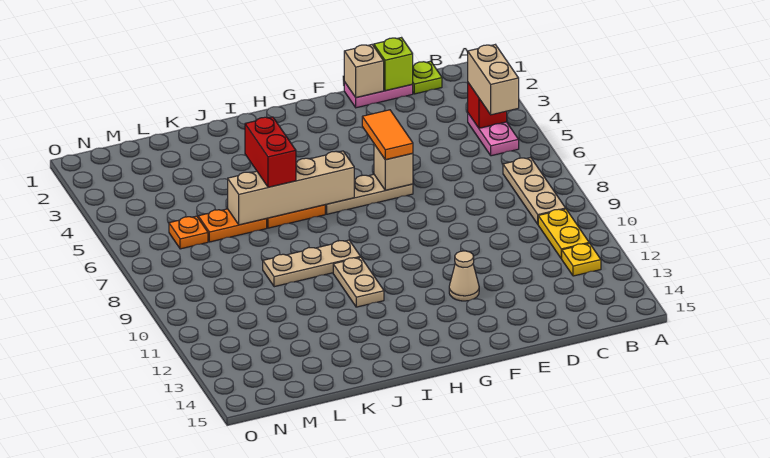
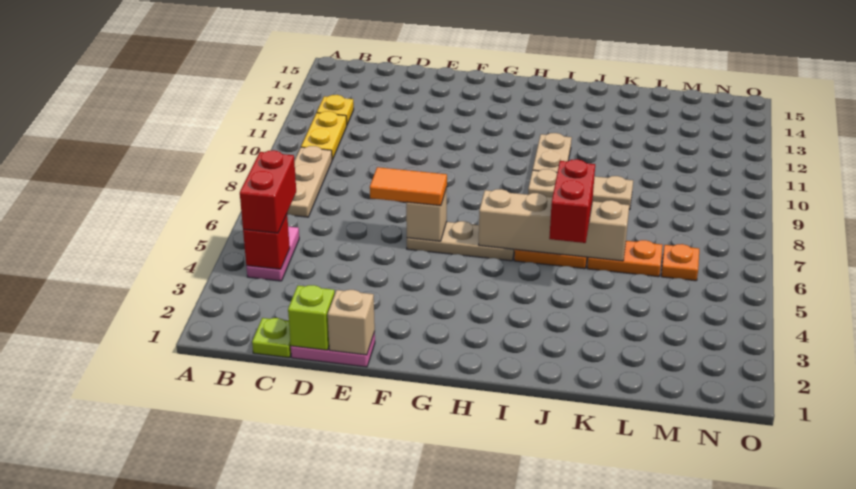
tan 1x2 brick [468,45,519,115] -> red 1x2 brick [240,150,296,233]
orange 1x2 tile [362,110,413,160] -> orange 1x2 tile turned to [370,167,447,206]
tan 1x1 cone [449,251,479,301] -> none

